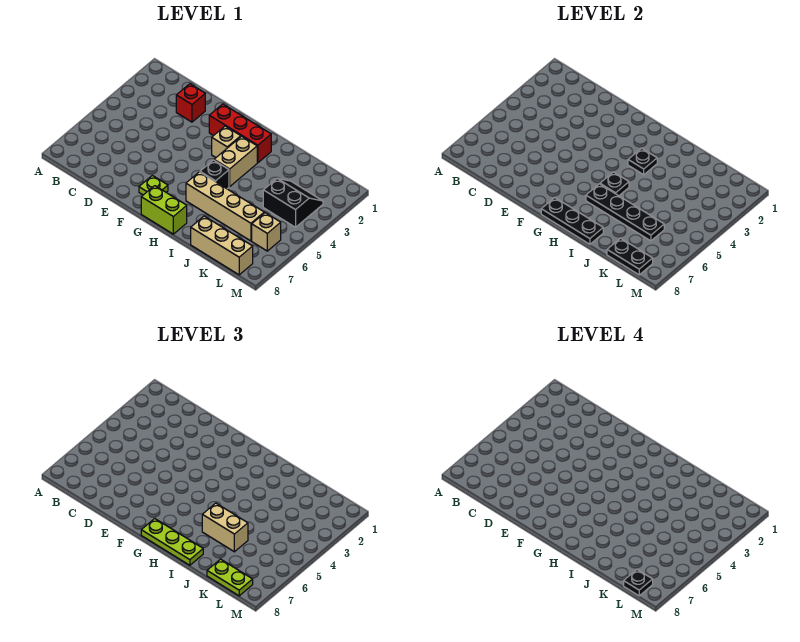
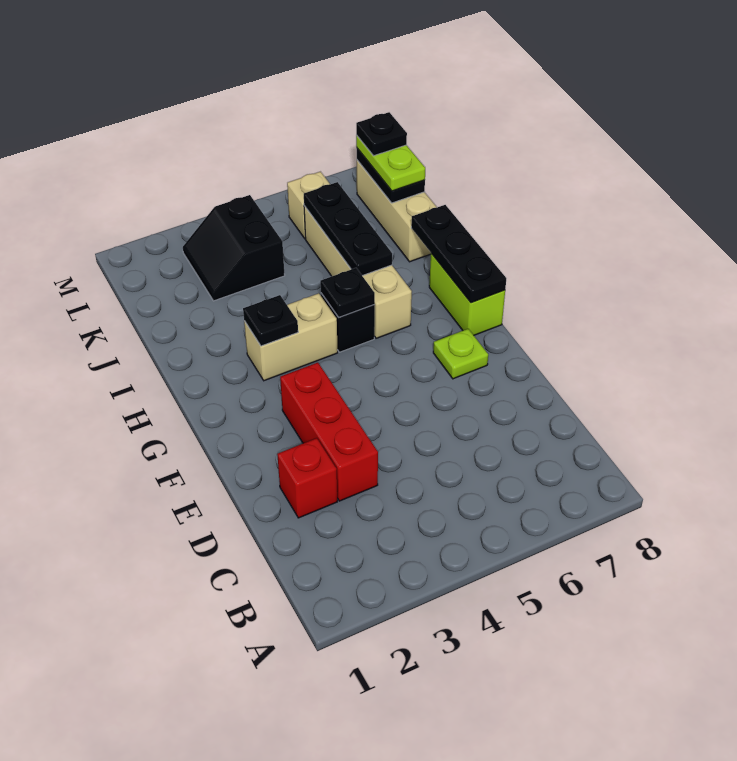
red 1x3 brick [209,104,271,163] -> red 1x3 brick moved to [280,363,378,501]
tan 1x1 brick [212,126,241,157] -> none
lime 1x3 plate [141,519,203,565] -> none
black 1x4 plate [586,184,664,241] -> black 1x3 plate [304,182,392,276]
tan 1x2 brick [202,503,248,552] -> none

